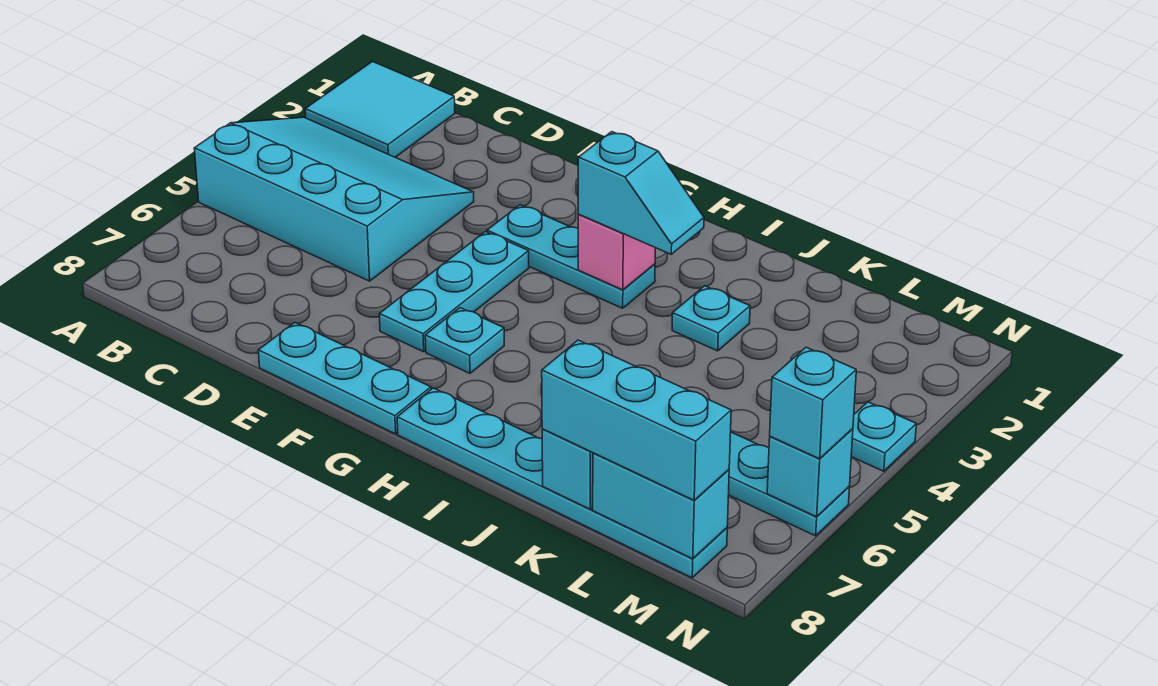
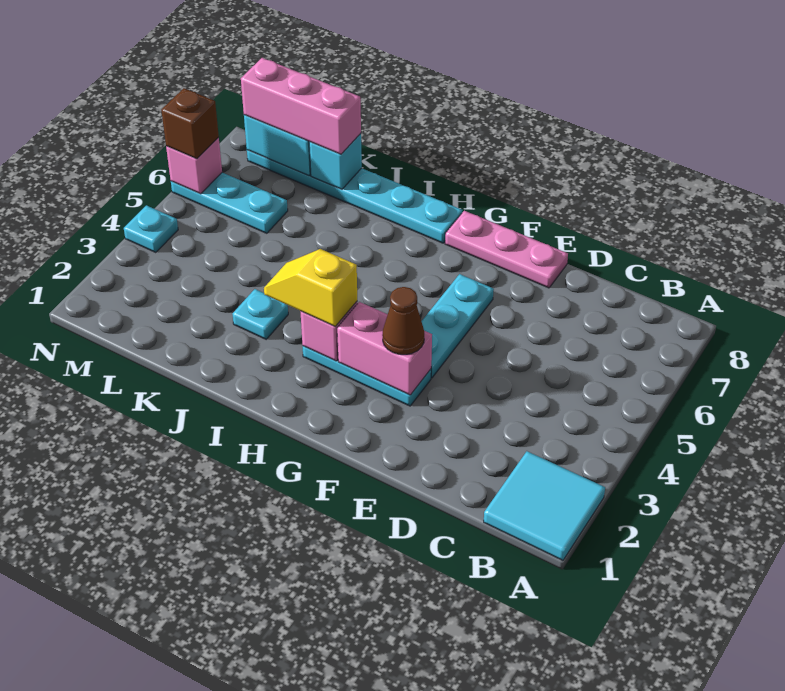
cyan 3x4 slope [194,117,474,281] -> none
cyan 1x3 plate [258,323,431,434] -> pink 1x3 plate [445,211,568,288]
none -> pink 1x2 brick [337,302,432,395]
none -> brown 1x1 cone [382,287,424,355]
cyan 1x1 plate [425,308,504,373] -> none
cyan 1x2 slope [578,132,704,254] -> yellow 1x2 slope [264,249,357,326]
cyan 1x3 brick [542,340,731,500] -> pink 1x3 brick [241,58,361,154]
cyan 1x1 brick [767,429,853,517] -> pink 1x1 brick [166,138,222,194]
cyan 1x1 brick [770,347,856,459] -> brown 1x1 brick [161,88,219,159]

